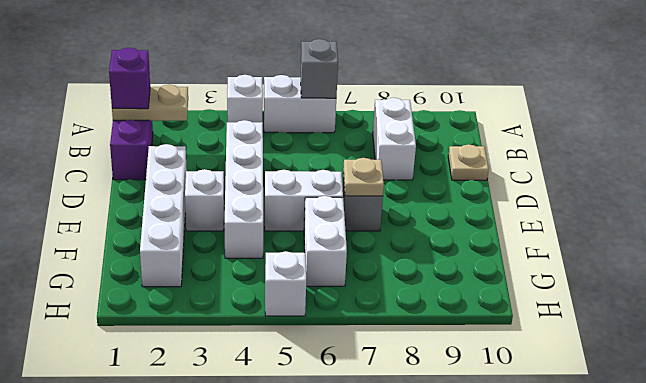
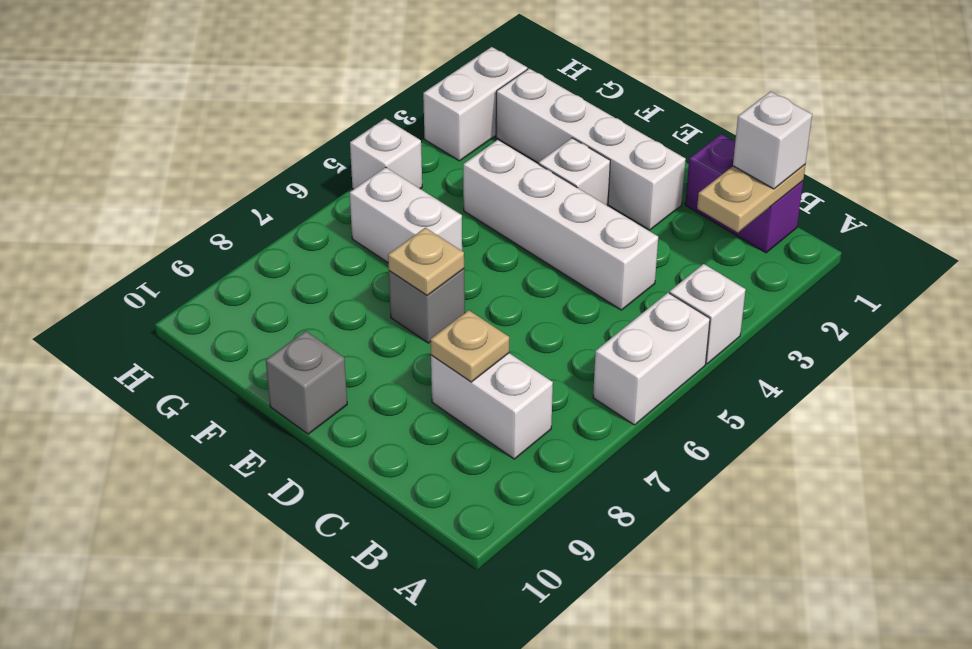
grey 1x1 brick [301,39,338,98] -> grey 1x1 brick moved to [266,331,347,434]
purple 1x1 brick [109,48,150,109] -> white 1x1 brick [733,92,812,189]
tan 1x1 plate [448,144,489,180] -> tan 1x1 plate moved to [430,310,509,382]
white 1x2 brick [265,170,343,231] -> white 1x2 brick moved to [423,47,527,161]

